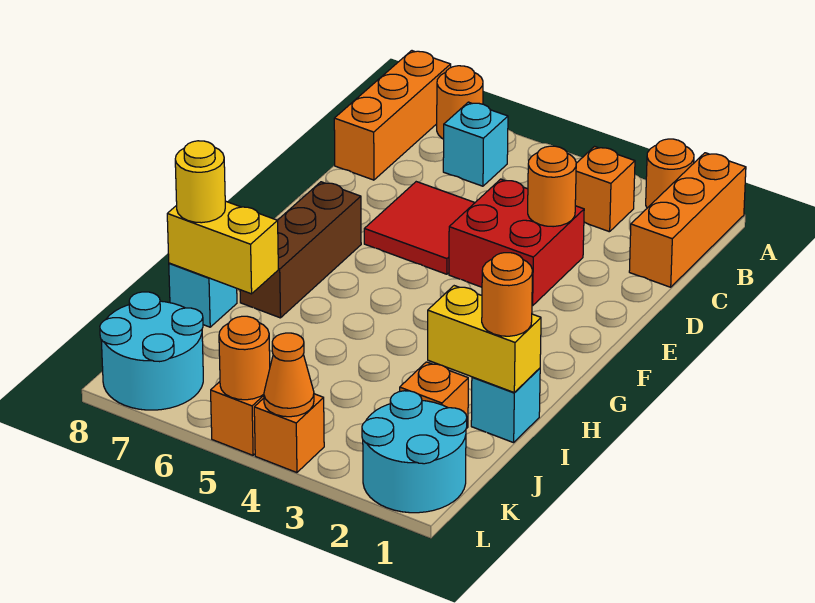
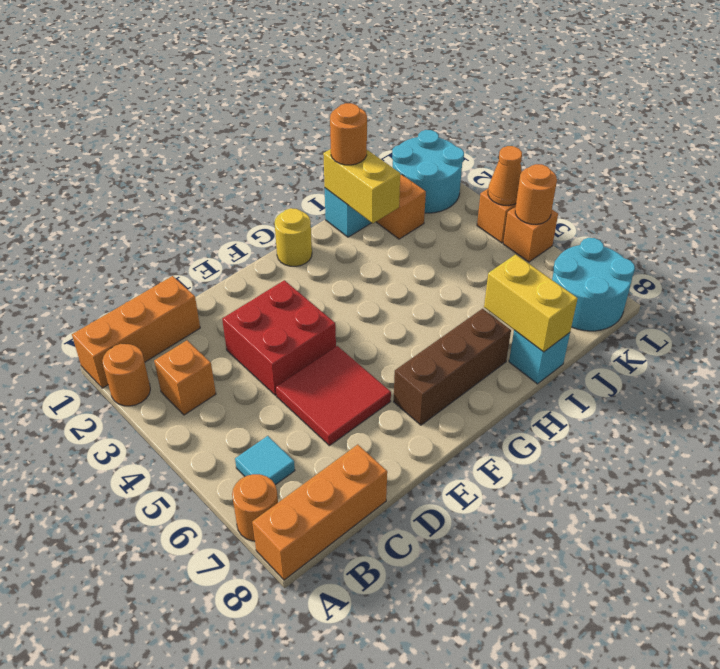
cyan 1x1 brick [443,102,508,186] -> cyan 1x1 tile [235,436,295,485]
orange 1x1 round brick [528,146,576,227] -> none
yellow 1x1 round brick [175,141,225,223] -> yellow 1x1 round brick moved to [275,208,312,266]

